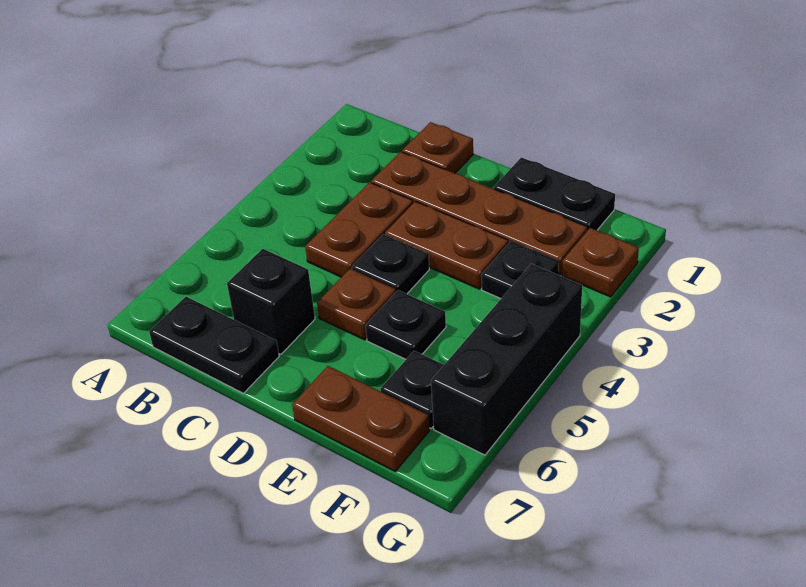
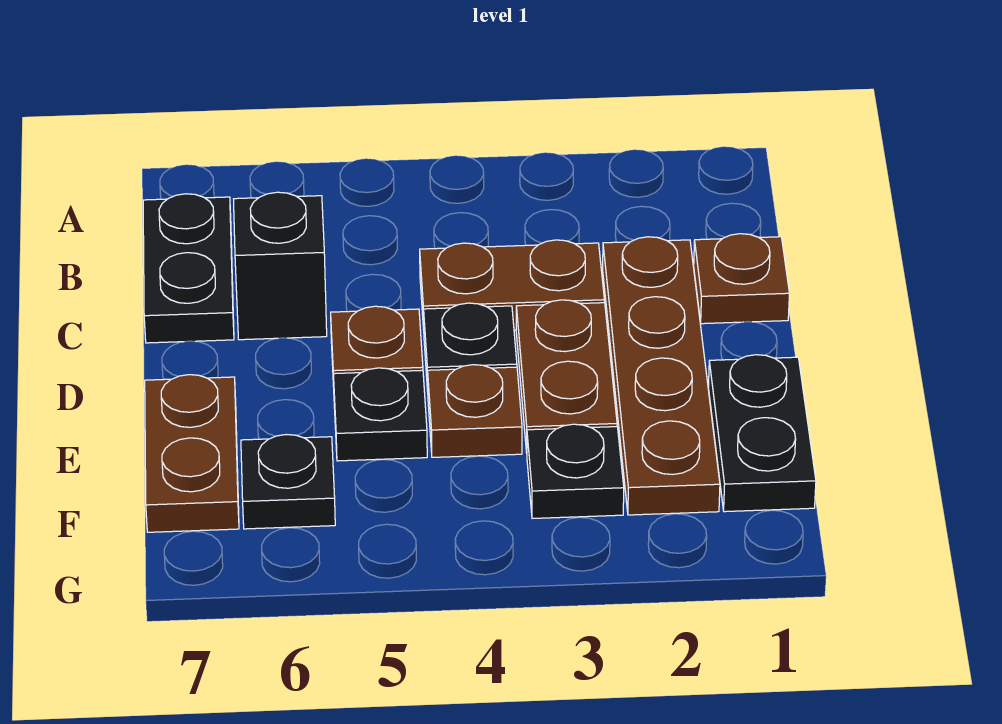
brown 1x1 plate [562,228,639,297] -> brown 1x1 plate moved to [428,365,522,457]
black 1x3 brick [431,264,582,455] -> none

